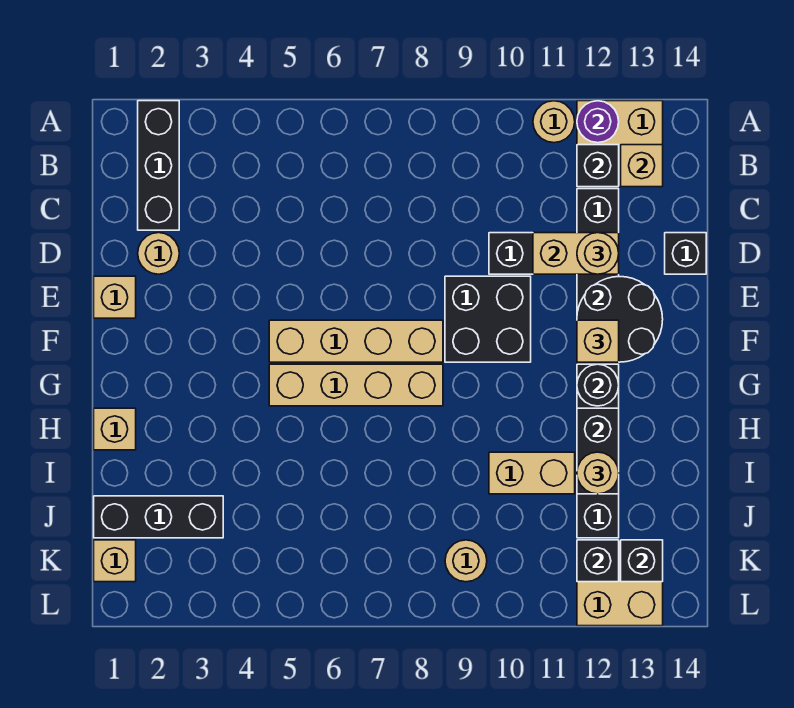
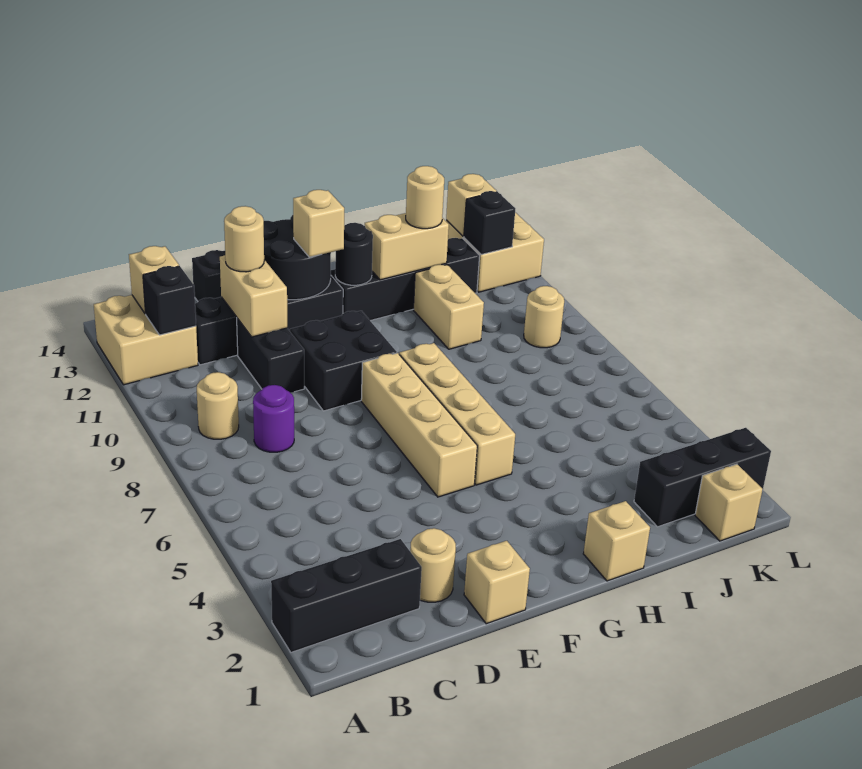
tan 1x1 round brick [533,101,575,143] -> tan 1x1 round brick moved to [197,372,239,439]
purple 1x1 round brick [577,101,619,143] -> purple 1x1 round brick moved to [253,385,294,452]
black 1x2 brick [577,408,619,494] -> tan 1x2 brick [365,213,449,280]
black 1x3 brick [94,496,223,538] -> black 1x3 brick turned to [634,428,771,527]
black 1x1 brick [621,540,663,582] -> tan 1x1 brick [446,174,497,236]

